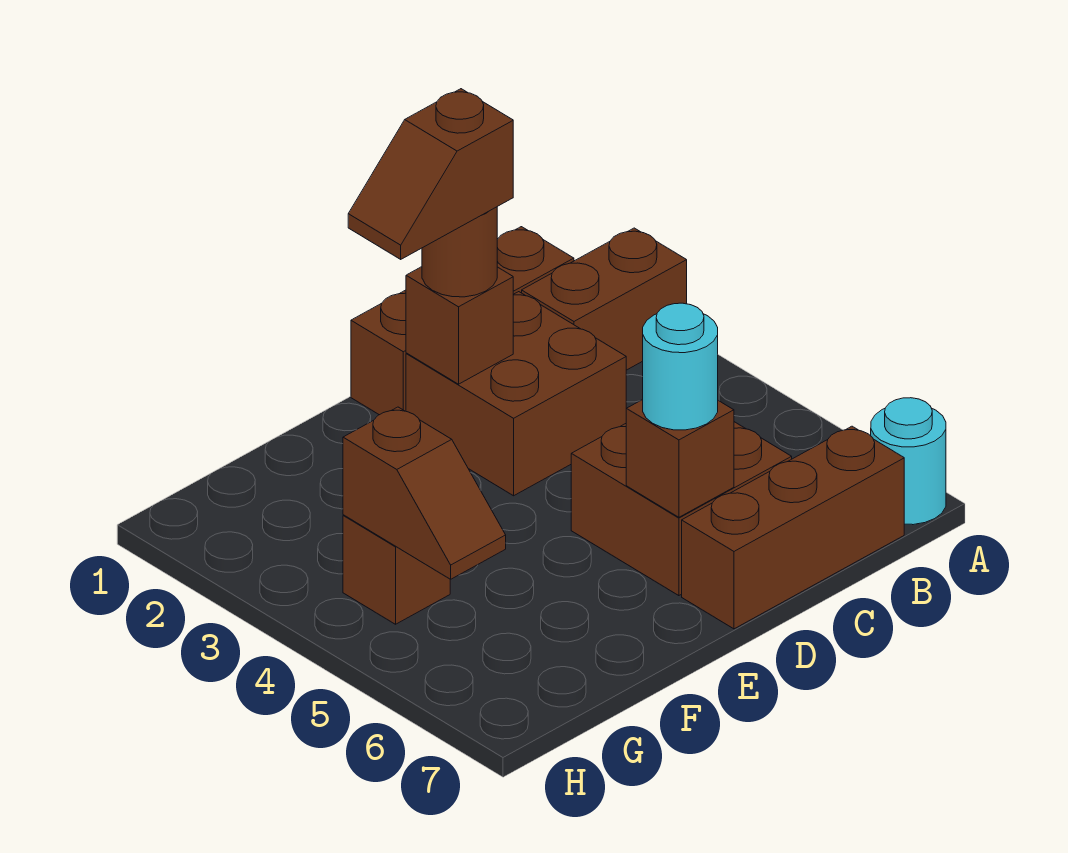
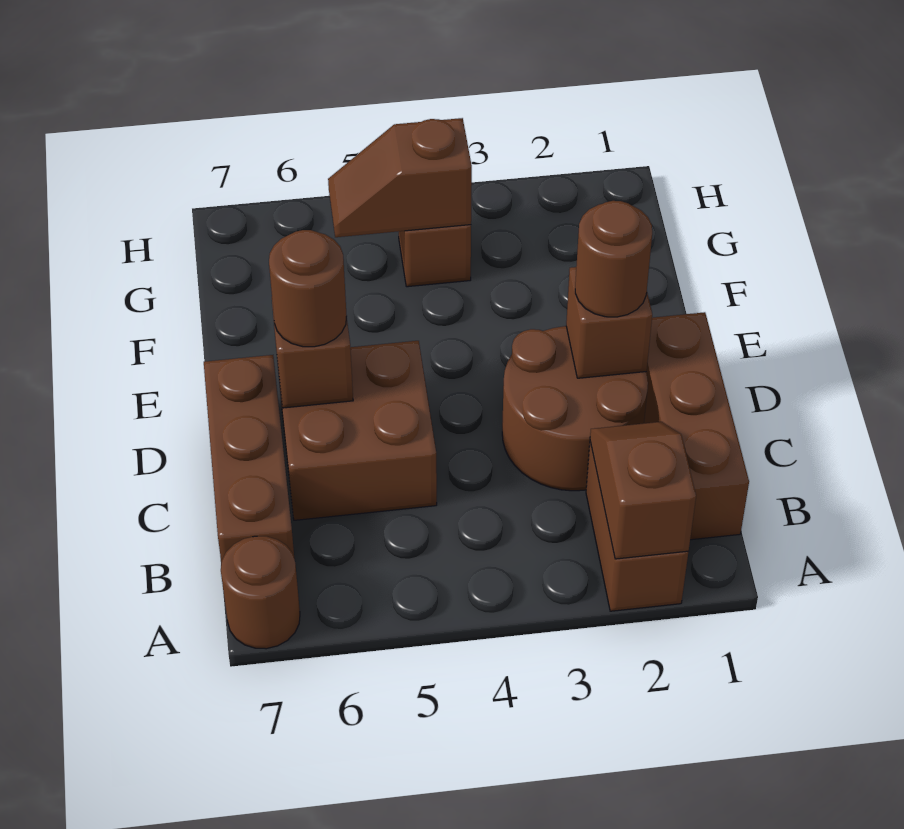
cyan 1x1 round brick [871,398,946,525] -> brown 1x1 round brick [221,536,300,649]
brown 2x2 brick [406,292,626,496] -> brown 2x2 round brick [502,326,648,491]
brown 1x2 slope [348,89,513,259] -> brown 1x2 slope moved to [590,422,696,559]
cyan 1x1 round brick [643,303,718,430] -> brown 1x1 round brick [269,230,347,347]

